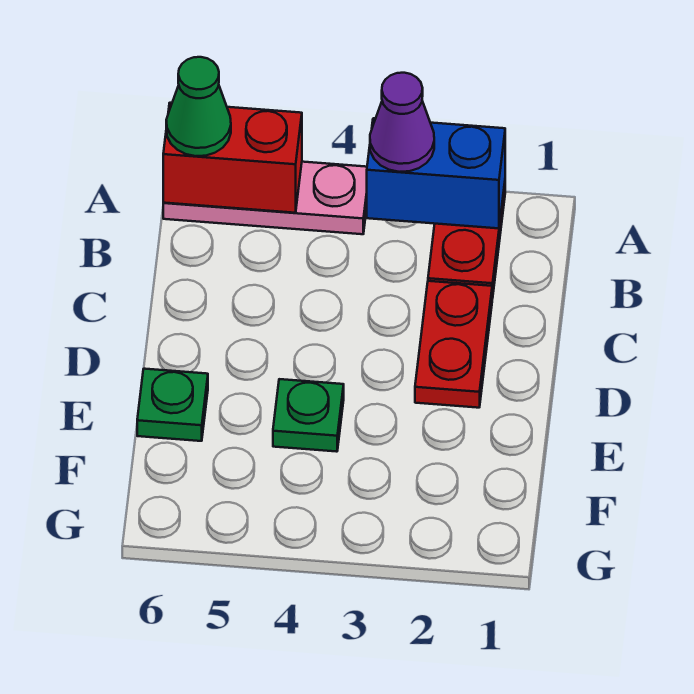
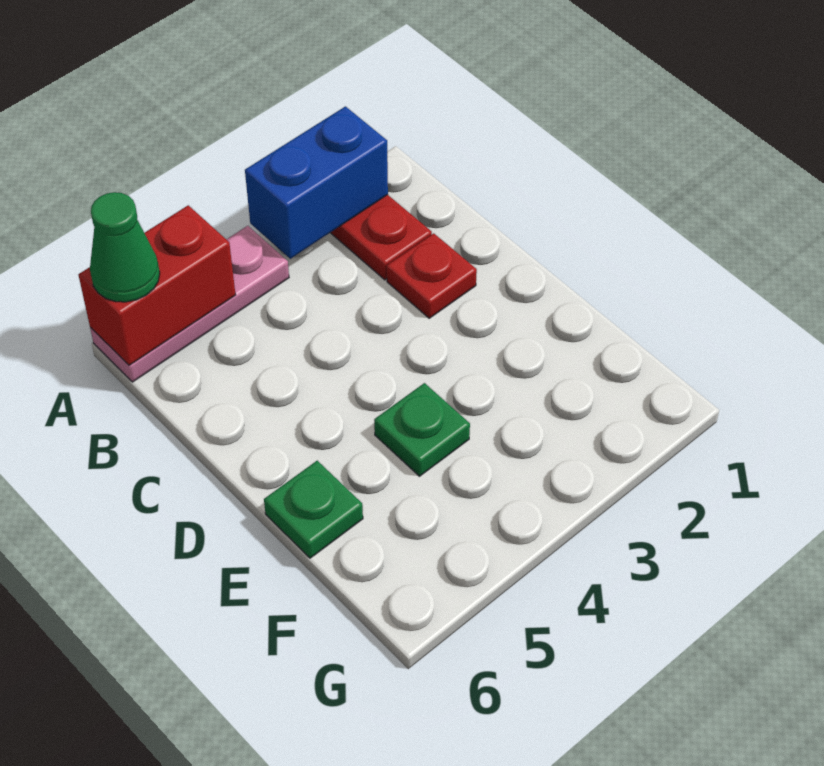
purple 1x1 cone [370,73,434,172] -> none
red 1x2 plate [415,281,492,408] -> red 1x1 plate [387,233,477,318]

